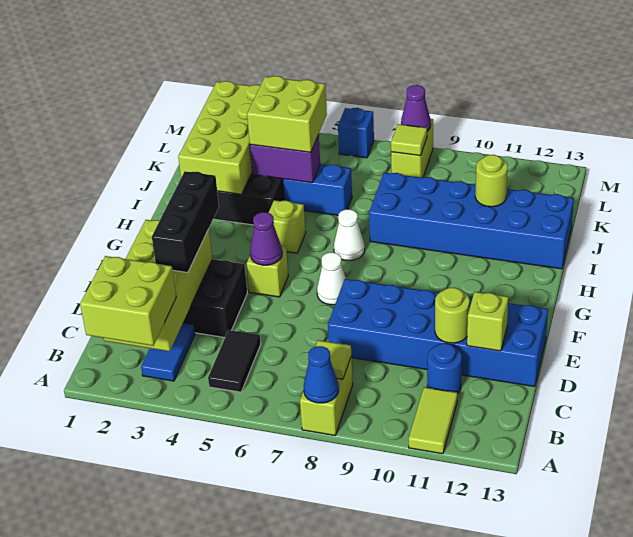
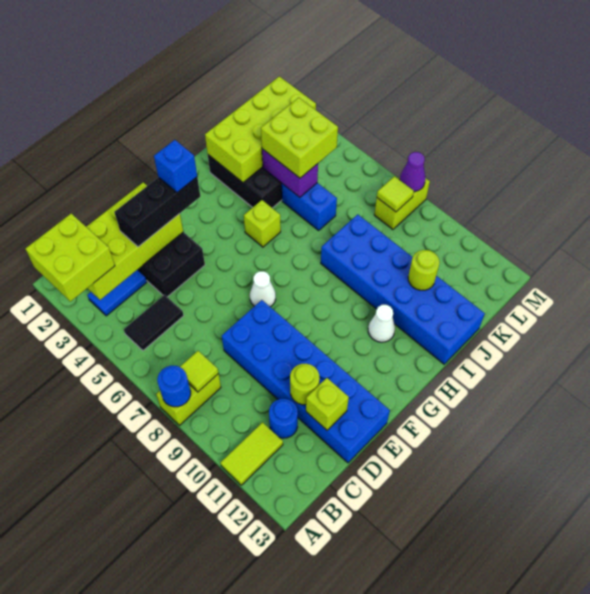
blue 1x1 cone [304,346,339,403] -> blue 1x1 round brick [157,366,191,407]
lime 1x1 brick [247,246,288,297] -> none
purple 1x1 cone [250,212,282,265] -> none
white 1x1 cone [334,209,365,261] -> white 1x1 cone moved to [368,305,395,342]
blue 1x1 brick [338,108,374,158] -> blue 1x1 brick moved to [154,140,197,192]

